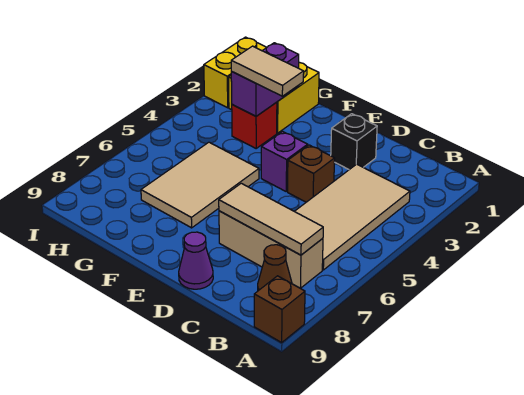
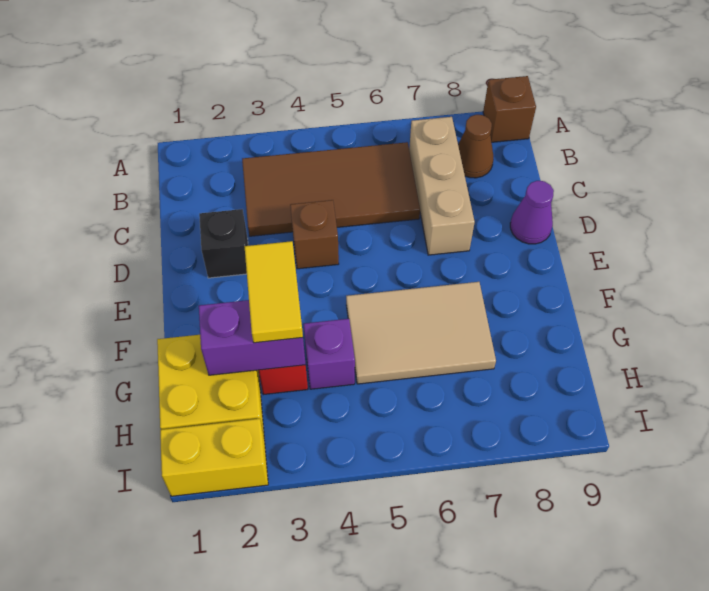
tan 2x4 tile [295,164,410,270] -> brown 2x4 tile [242,142,420,236]
tan 1x3 tile [219,183,323,255] -> none
purple 1x1 brick [261,132,308,191] -> purple 1x1 brick moved to [303,319,355,389]
tan 1x2 tile [231,46,304,96] -> yellow 1x2 tile [244,241,303,343]

